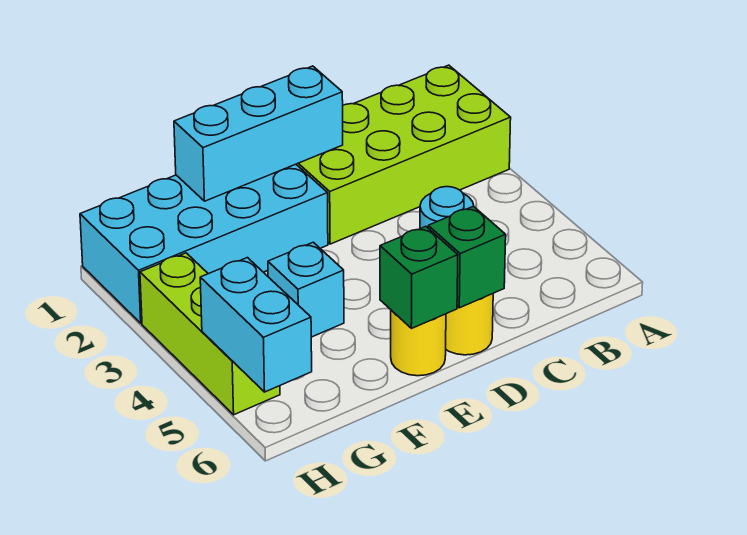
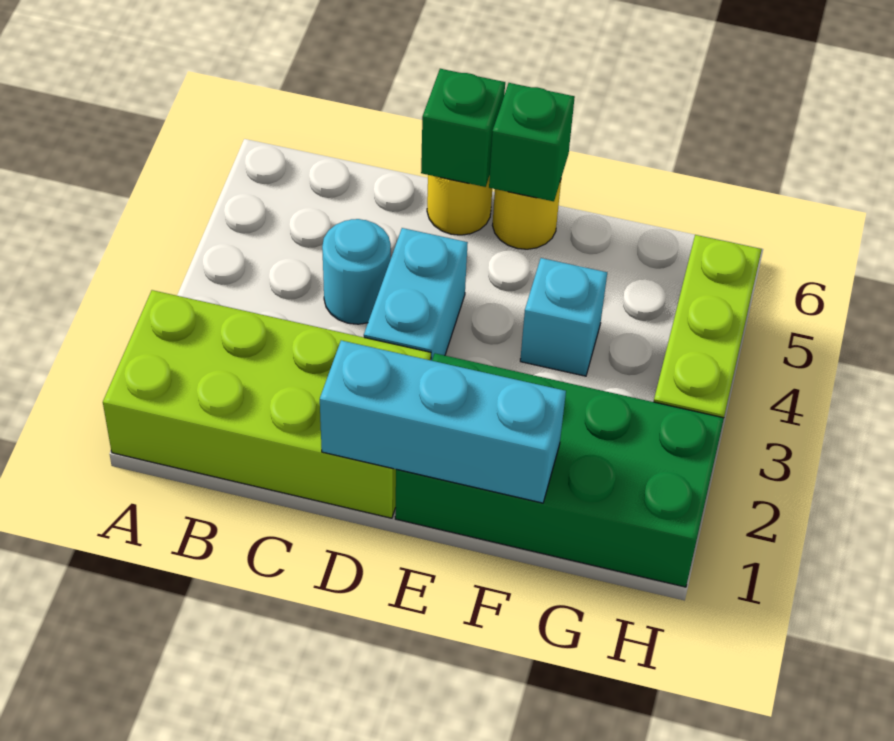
cyan 2x4 brick [80,164,328,323] -> green 2x4 brick [395,353,724,587]
cyan 1x2 brick [200,258,312,392] -> cyan 1x2 brick moved to [364,228,468,361]

